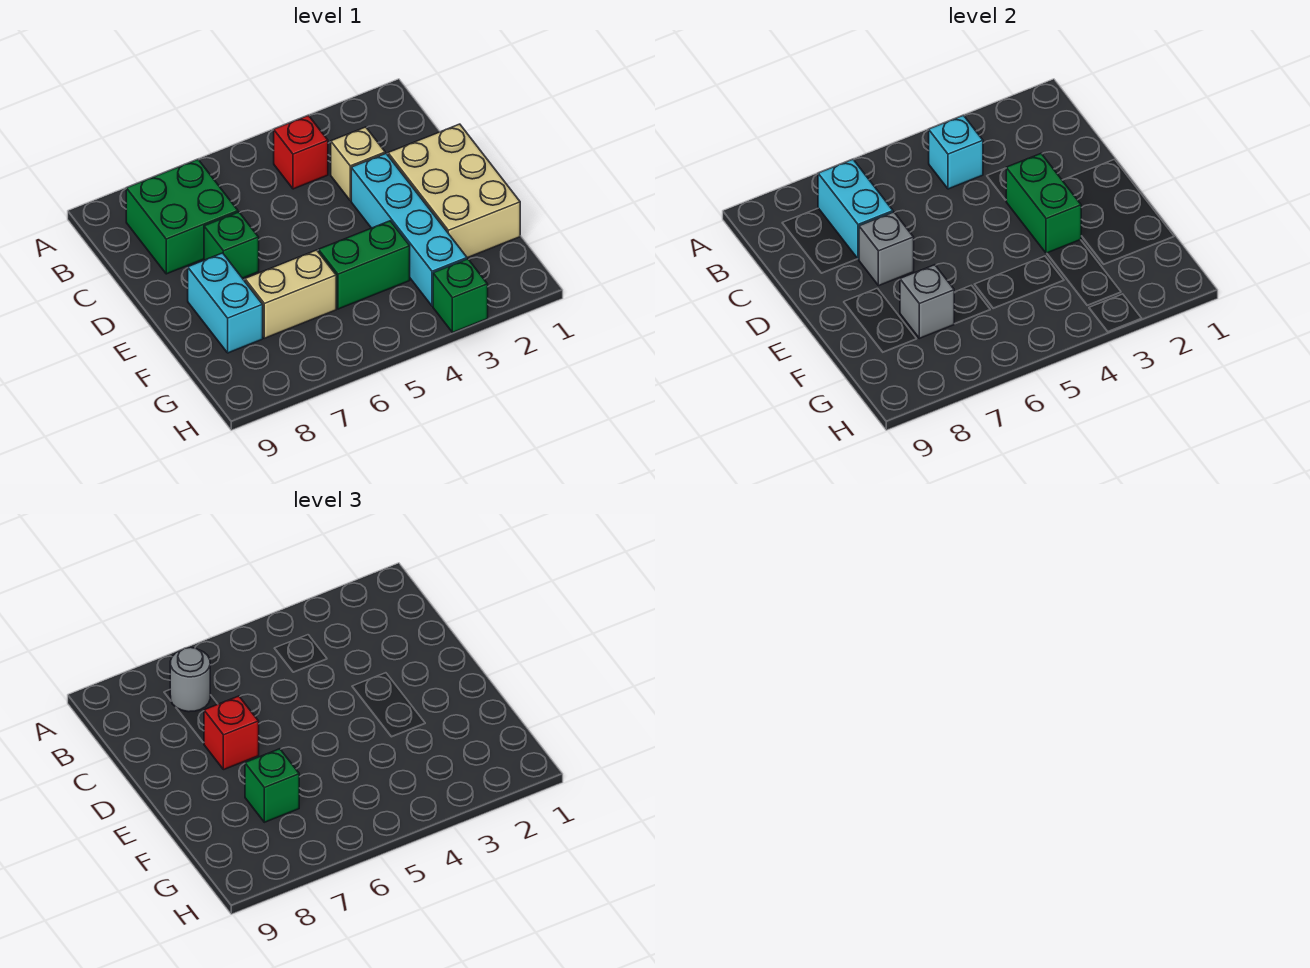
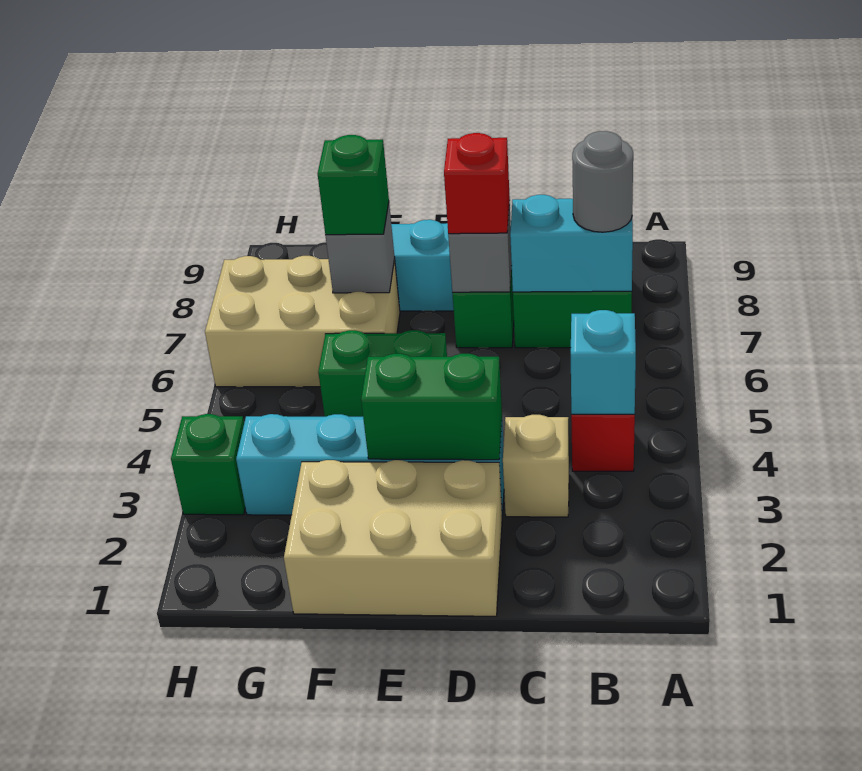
green 1x2 brick [319,221,410,309] -> green 1x2 brick turned to [318,330,447,417]
tan 1x2 brick [245,250,336,338] -> tan 2x3 brick [205,256,400,387]

